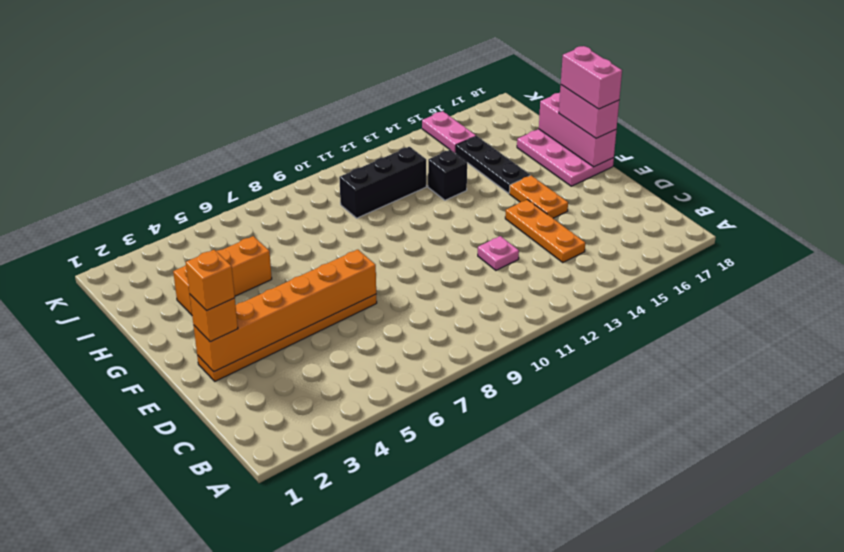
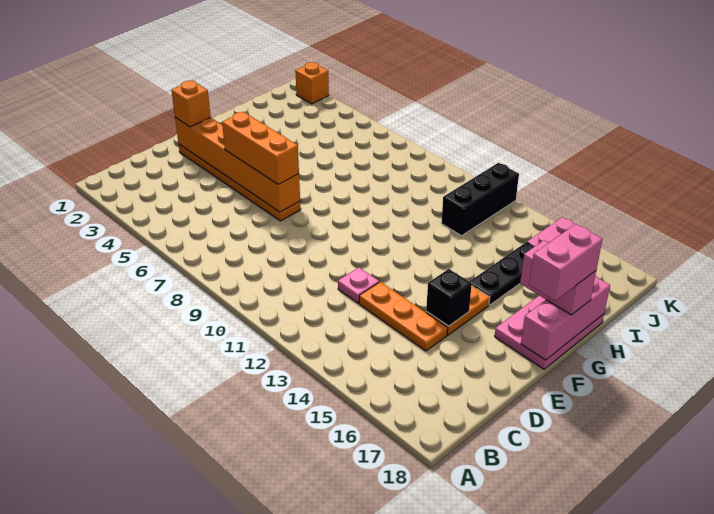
orange 1x3 plate [505,200,585,263] -> orange 1x3 plate turned to [359,282,448,351]
orange 1x1 brick [186,250,235,311] -> orange 1x1 brick moved to [295,62,329,104]
pink 1x2 brick [559,85,619,138] -> pink 1x2 brick turned to [520,240,596,315]
orange 1x3 brick [173,236,272,315] -> orange 1x3 brick moved to [222,112,299,185]
black 1x1 brick [428,150,467,200] -> black 1x1 brick moved to [426,269,472,326]
black 1x3 brick [339,147,426,218] -> black 1x3 brick turned to [441,163,519,236]

